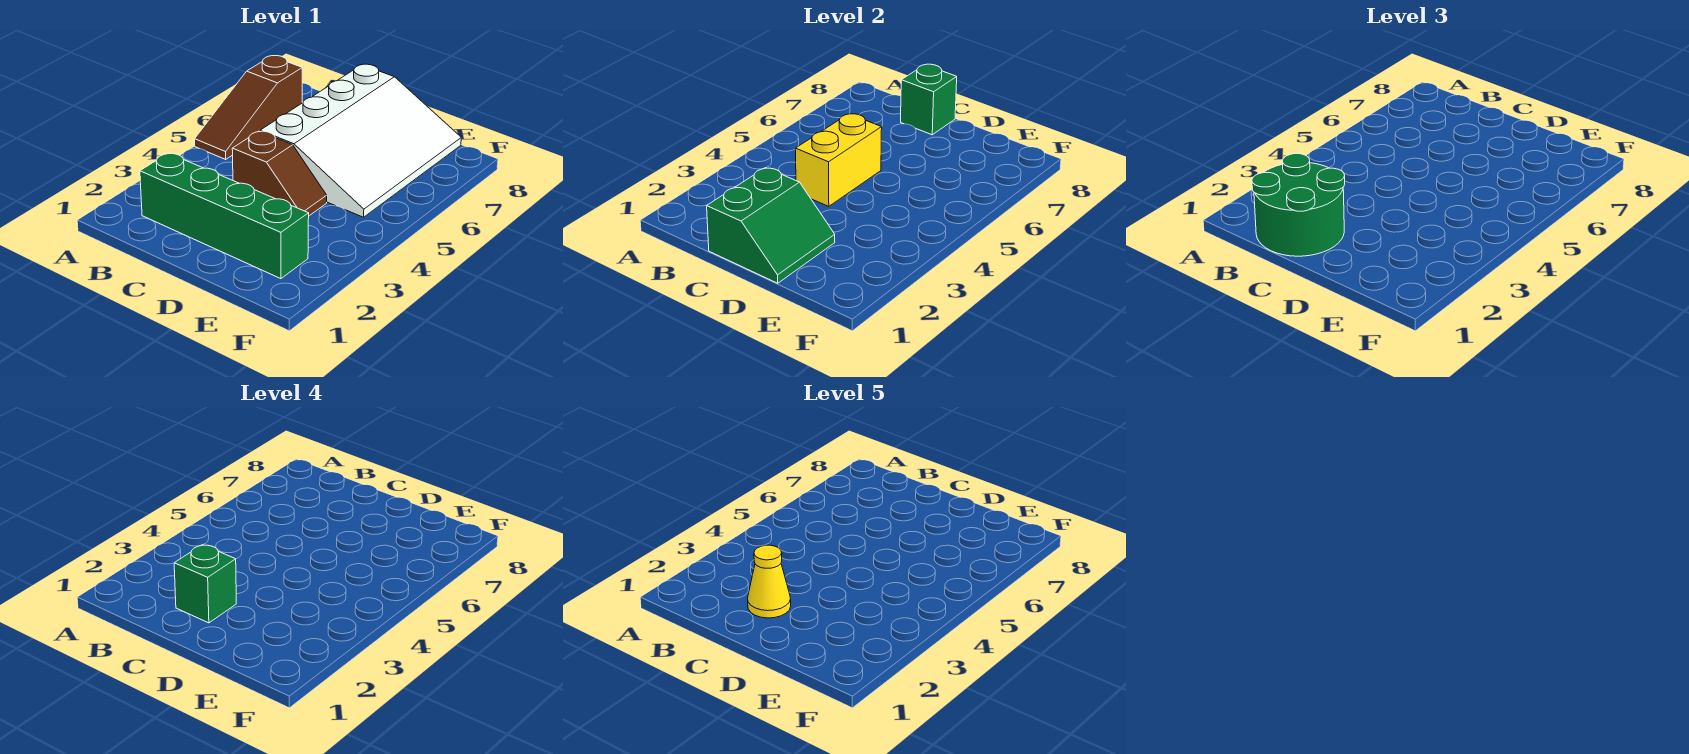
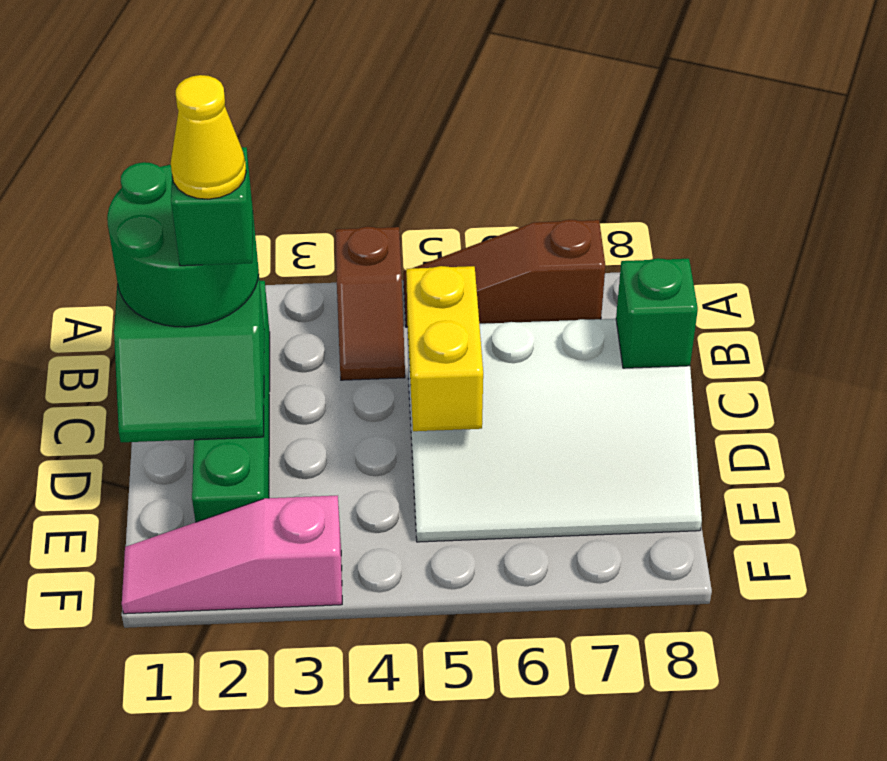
brown 1x2 slope [232,131,327,216] -> brown 1x2 slope moved to [335,227,405,380]
yellow 1x2 brick [795,114,882,206] -> yellow 1x2 brick turned to [406,266,483,431]
none -> pink 1x3 slope [122,496,342,614]

